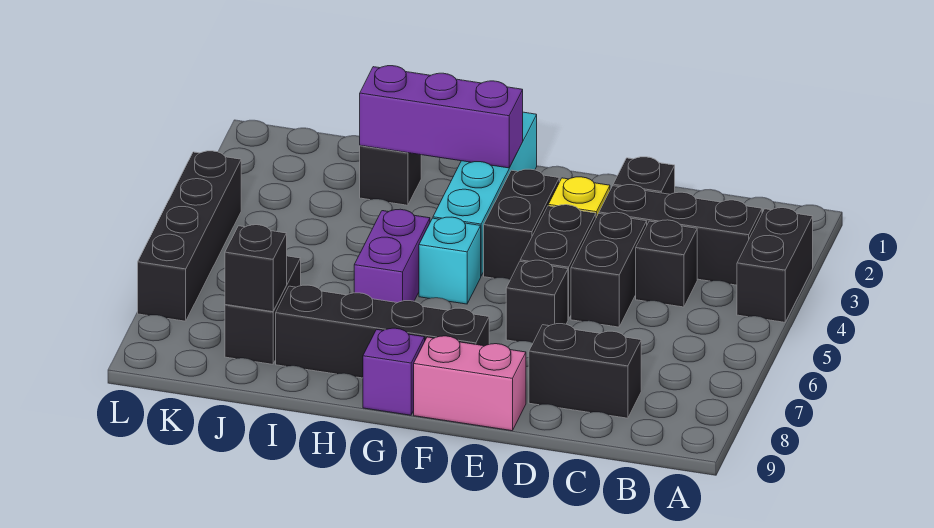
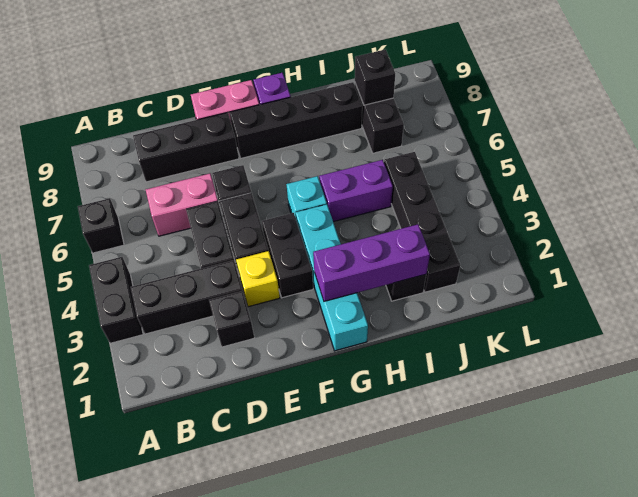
black 1x1 brick [636,220,697,307] -> black 1x1 brick moved to [78,198,124,253]
none -> pink 1x2 brick [146,174,218,236]
black 1x2 brick [529,324,641,418] -> black 1x3 brick [133,112,239,182]
purple 1x2 brick [354,209,430,303] -> purple 1x2 brick turned to [319,160,393,222]
black 1x4 brick [138,151,241,321] -> black 1x4 brick moved to [384,152,460,292]

